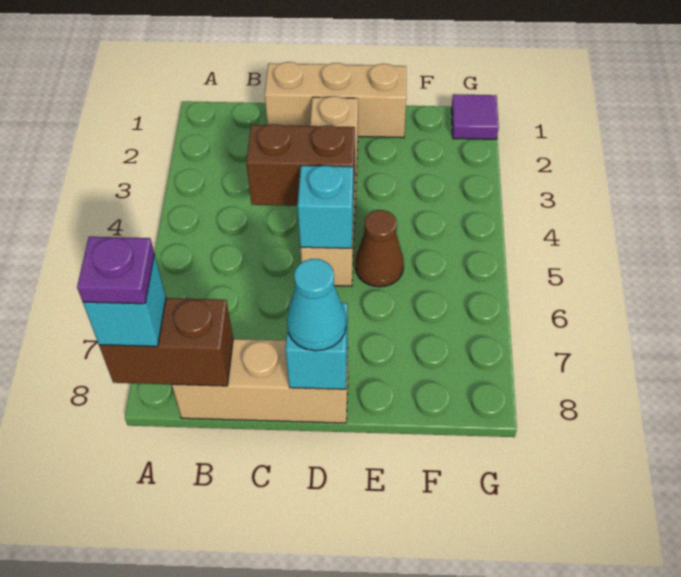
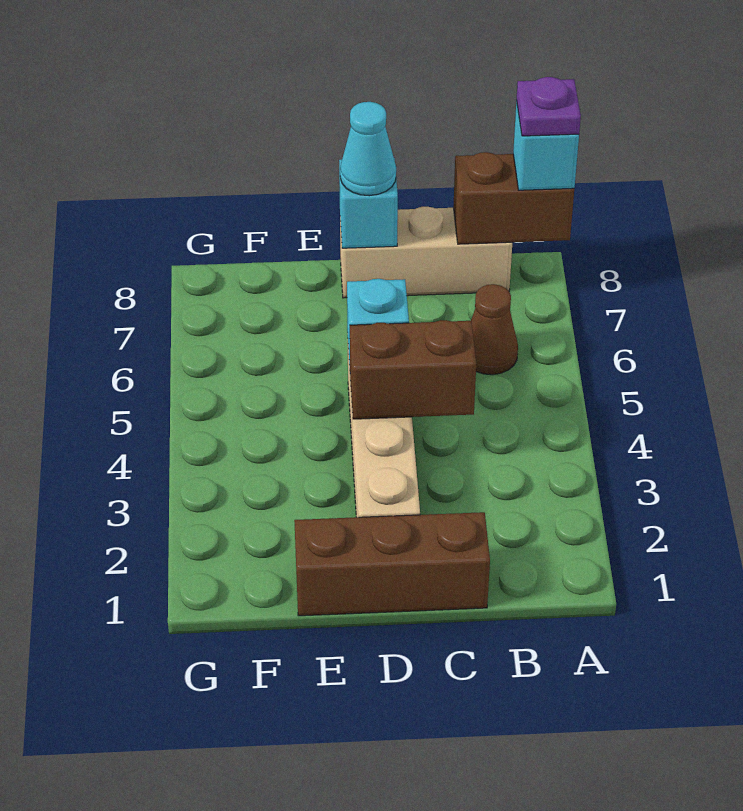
tan 1x3 brick [265,62,406,138] -> brown 1x3 brick [294,512,490,616]
brown 1x1 cone [355,210,404,287] -> brown 1x1 cone moved to [471,284,518,375]
purple 1x1 tile [452,94,499,139] -> none

